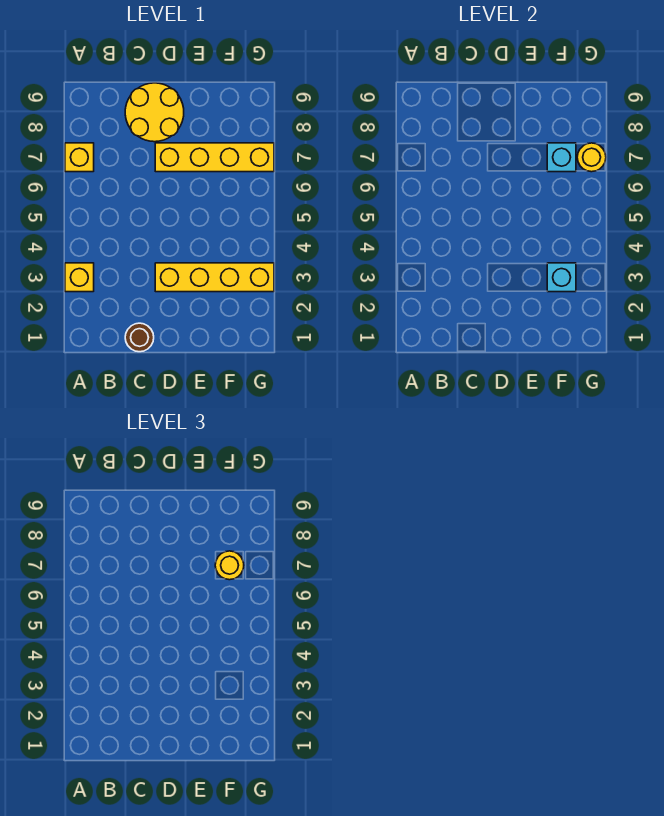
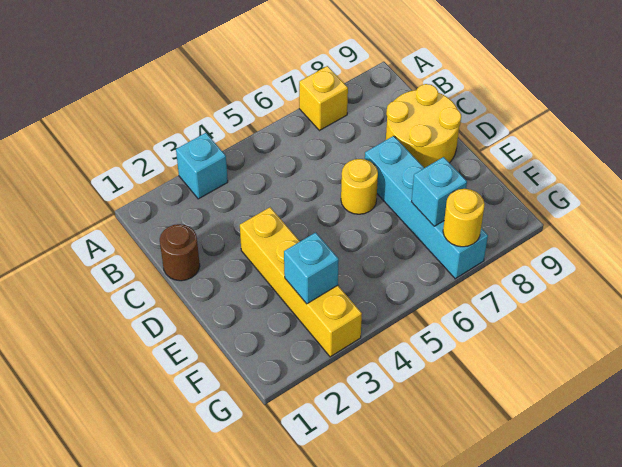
yellow 1x1 brick [65,263,94,292] -> cyan 1x1 brick [176,133,228,199]
yellow 1x4 brick [155,143,274,172] -> cyan 1x4 brick [365,136,488,279]
yellow 1x1 round brick [215,551,244,580] -> yellow 1x1 round brick moved to [341,159,378,214]

